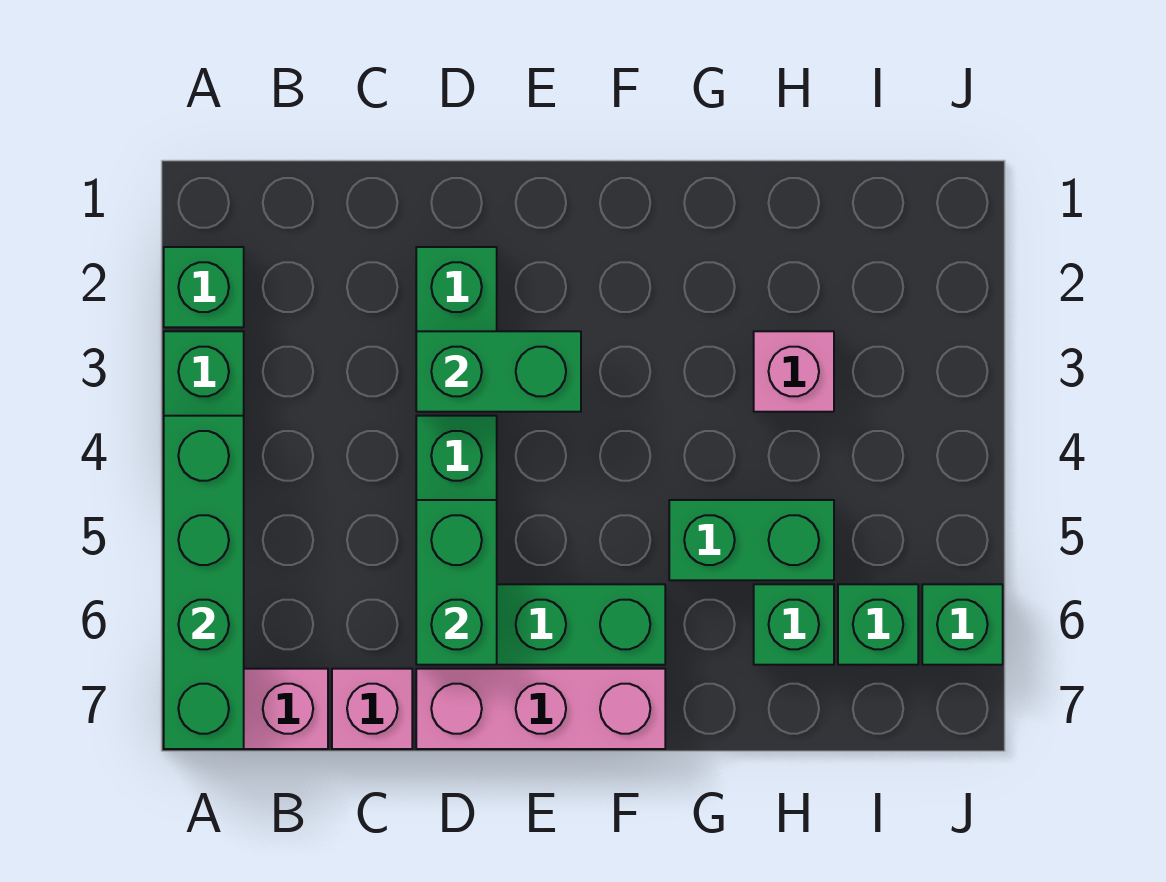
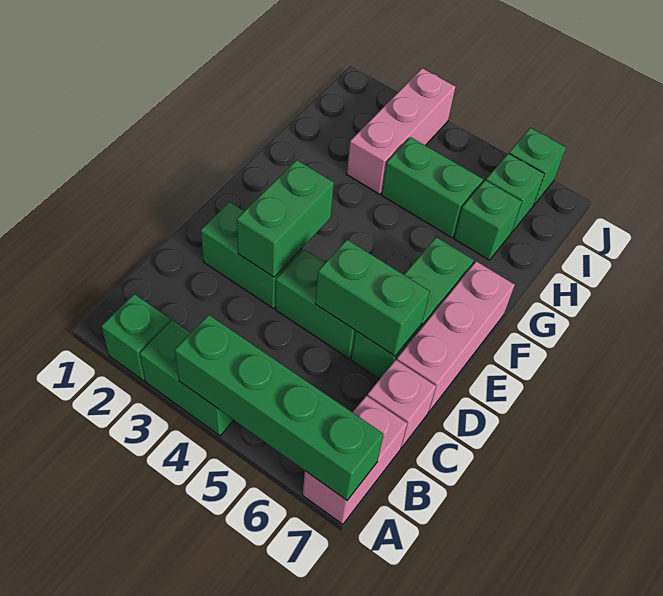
green 1x2 brick [669,500,834,580] -> green 1x2 brick turned to [382,137,483,238]
pink 1x1 brick [754,331,834,412] -> pink 1x3 brick [347,68,456,194]

